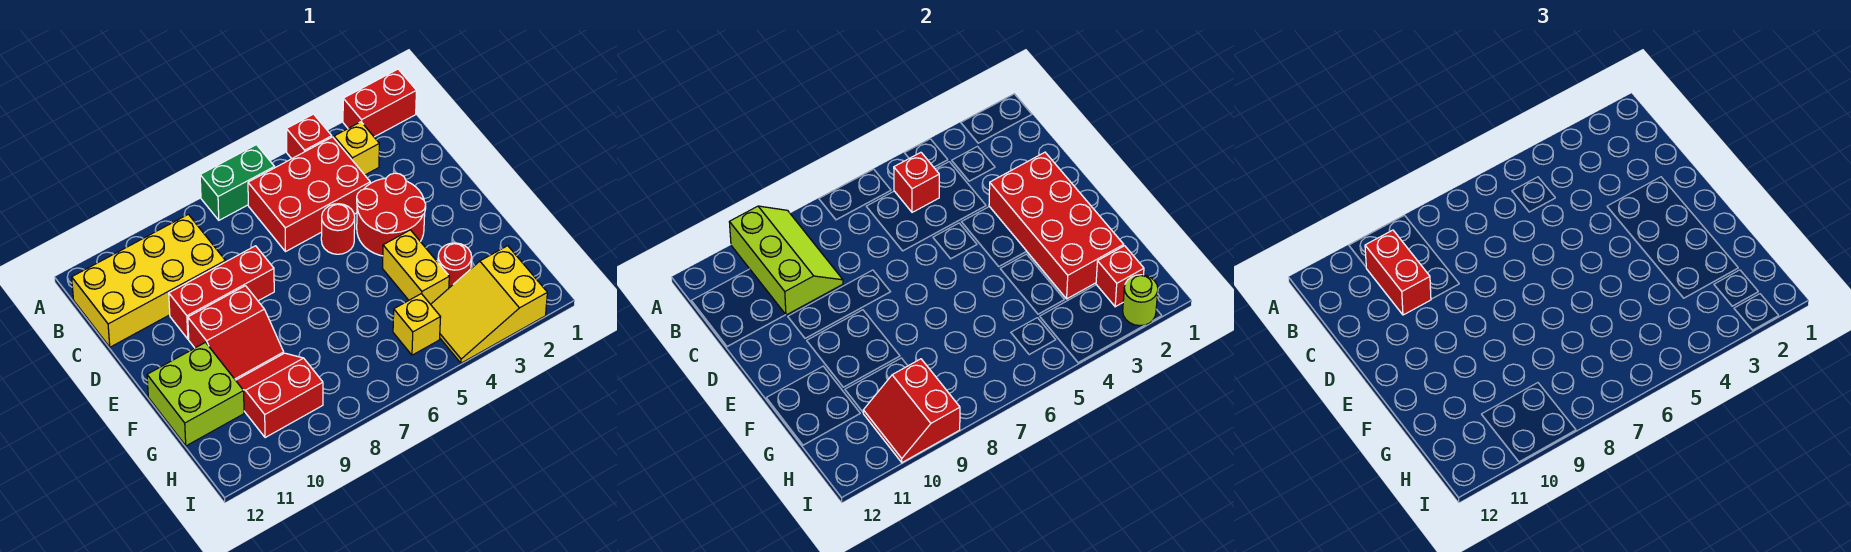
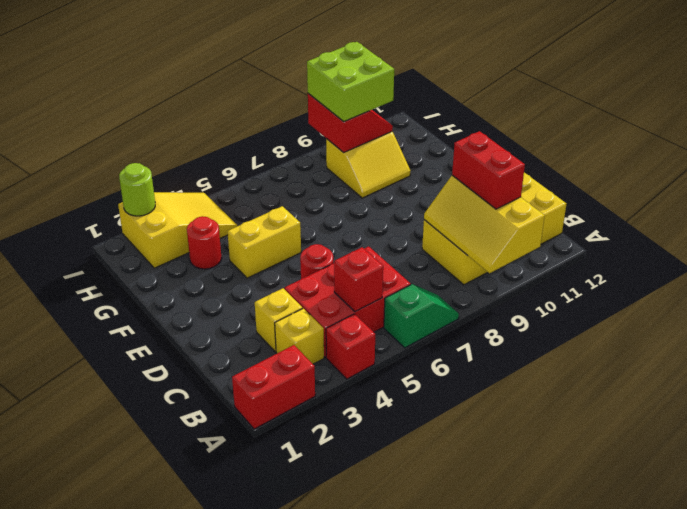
green 1x2 brick [200,145,275,220] -> green 1x2 slope [384,284,459,348]
lime 2x3 slope [729,206,843,315] -> yellow 2x3 slope [424,175,545,273]
red 2x4 brick [989,152,1124,299] -> none
red 2x2 round brick [357,173,426,256] -> none
red 1x3 brick [169,246,274,339] -> none
red 2x2 slope [188,286,284,380] -> none
yellow 1x2 brick [382,230,449,304] -> yellow 1x2 brick turned to [227,206,301,278]
lime 2x2 brick [147,343,244,446] -> lime 2x2 brick moved to [307,42,394,122]
red 2x2 slope [236,353,323,438] -> yellow 2x2 slope [326,132,410,198]
red 1x1 brick [1096,246,1144,307] -> none
yellow 1x1 brick [393,294,441,355] -> yellow 1x1 brick moved to [255,288,303,352]

